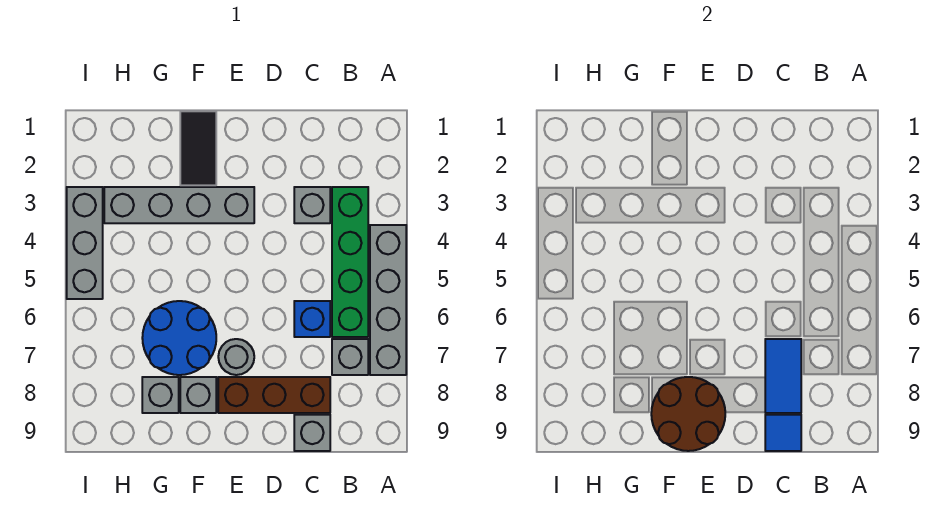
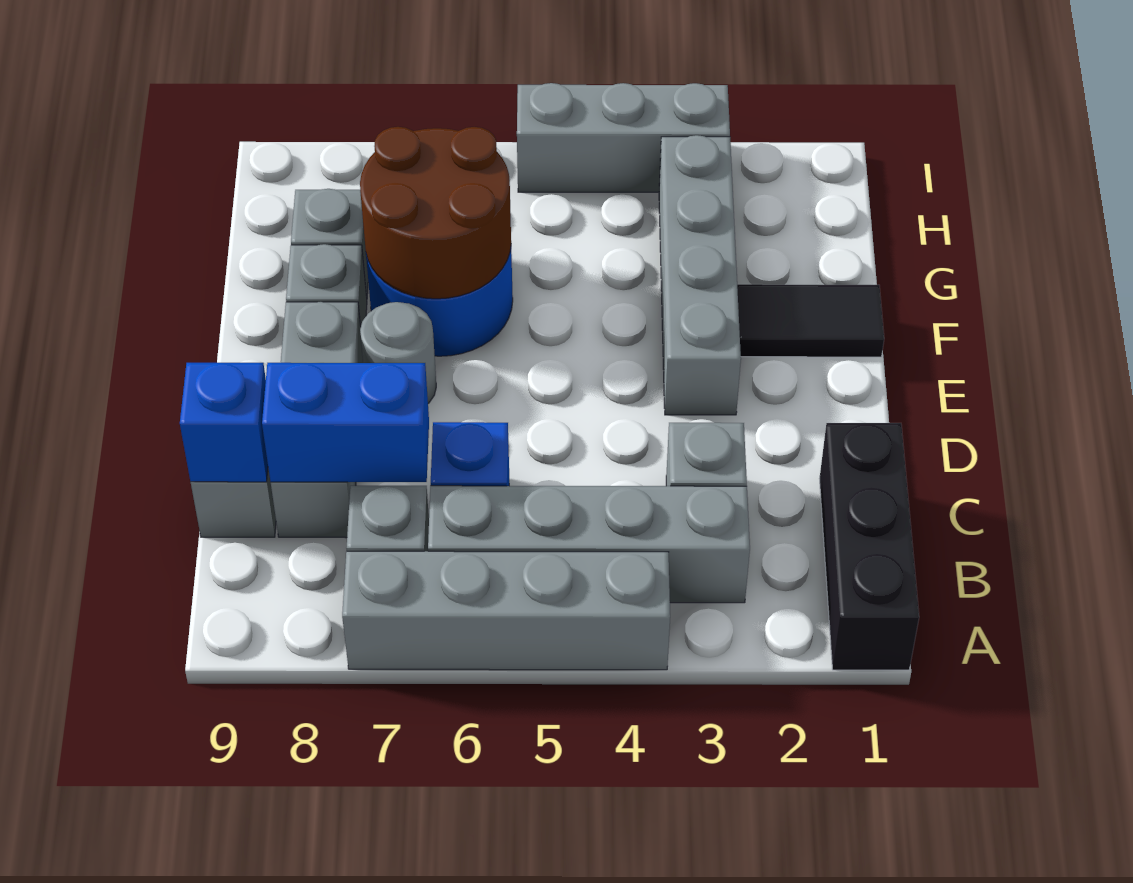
none -> black 1x3 brick [819,423,919,670]
green 1x4 brick [332,187,368,337] -> grey 1x4 brick [428,486,750,603]
blue 1x2 tile [765,339,801,413] -> blue 1x2 brick [262,363,429,482]
brown 1x3 brick [218,377,330,413] -> grey 1x3 brick [271,302,363,538]
blue 1x1 tile [765,415,801,451] -> blue 1x1 brick [180,363,268,482]
brown 2x2 round brick [651,377,725,451] -> brown 2x2 round brick moved to [360,127,511,299]

